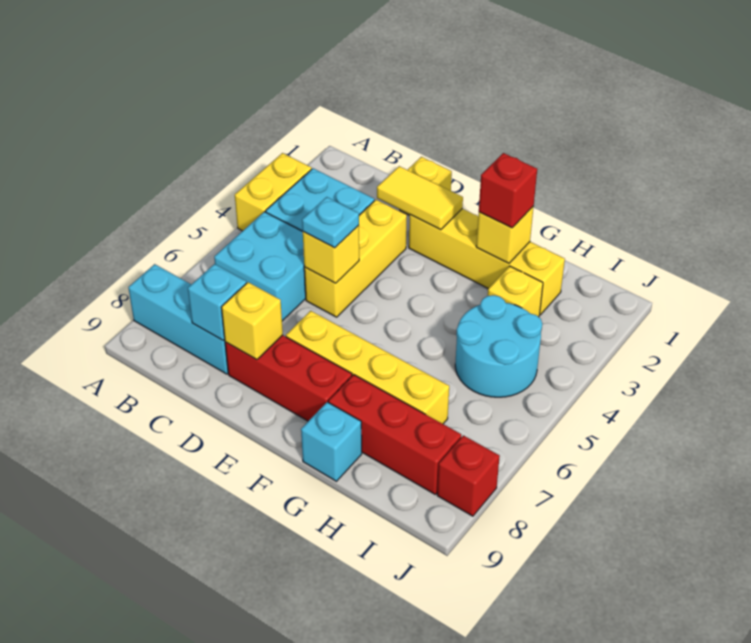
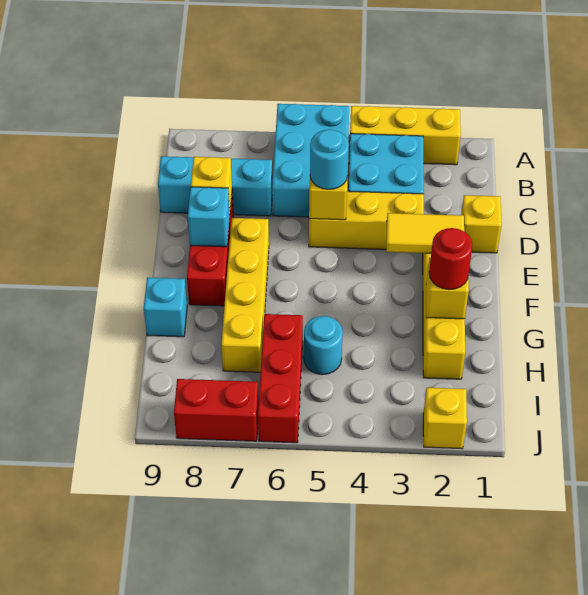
yellow 1x2 brick [235,153,312,231] -> yellow 1x3 brick [349,106,461,165]
cyan 1x3 brick [128,264,228,374] -> cyan 1x3 brick turned to [158,156,273,216]
cyan 2x2 brick [214,212,306,321] -> cyan 2x3 brick [272,104,349,217]
cyan 1x1 brick [188,264,246,341] -> cyan 1x1 brick moved to [188,187,230,247]
yellow 1x2 tile [377,166,463,230] -> yellow 1x2 tile turned to [386,213,464,253]
cyan 1x1 plate [302,197,359,248] -> cyan 1x1 round brick [310,129,349,189]
red 1x1 brick [479,153,537,228] -> red 1x1 round brick [429,228,473,290]
red 1x3 brick [328,375,461,494] -> red 1x3 brick moved to [258,314,303,443]
yellow 1x1 brick [488,266,543,317] -> yellow 1x1 brick moved to [423,388,467,449]
cyan 2x2 round brick [455,295,542,397] -> cyan 1x1 round brick [304,316,343,375]
red 1x1 brick [437,435,500,516] -> red 1x2 brick [174,379,259,441]

